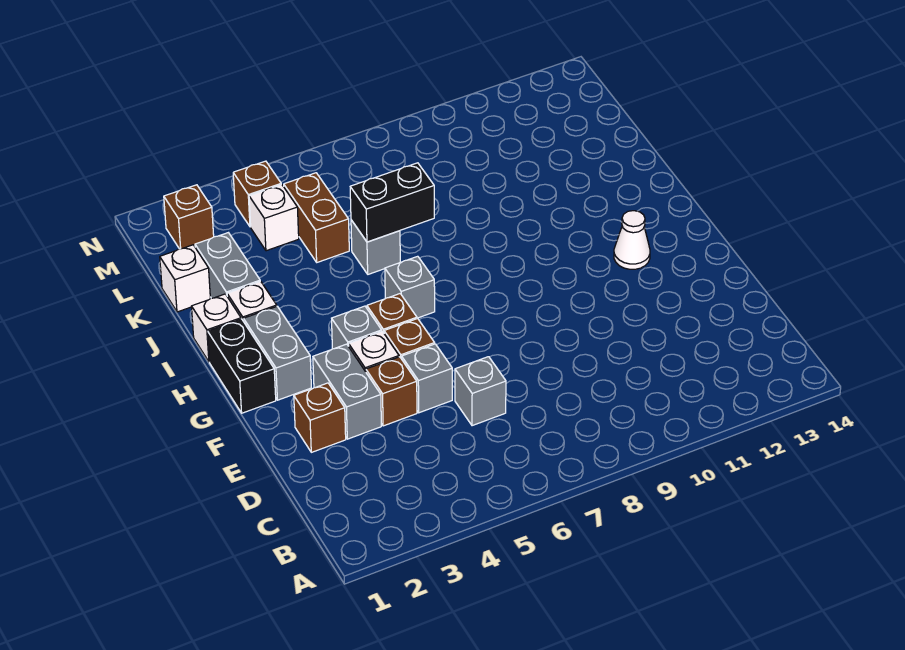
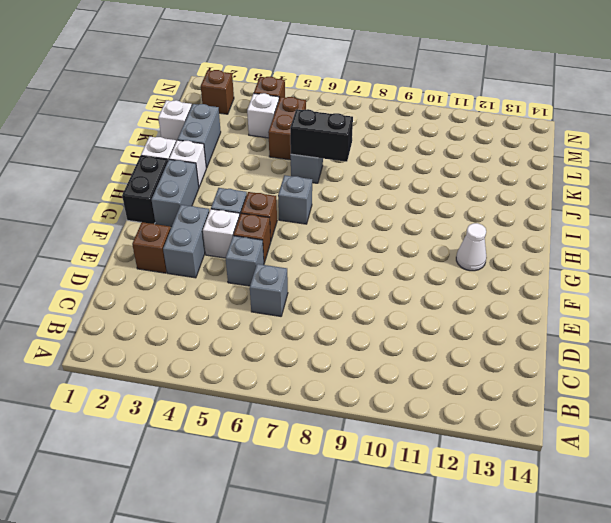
brown 1x1 brick [366,357,417,426] -> none

